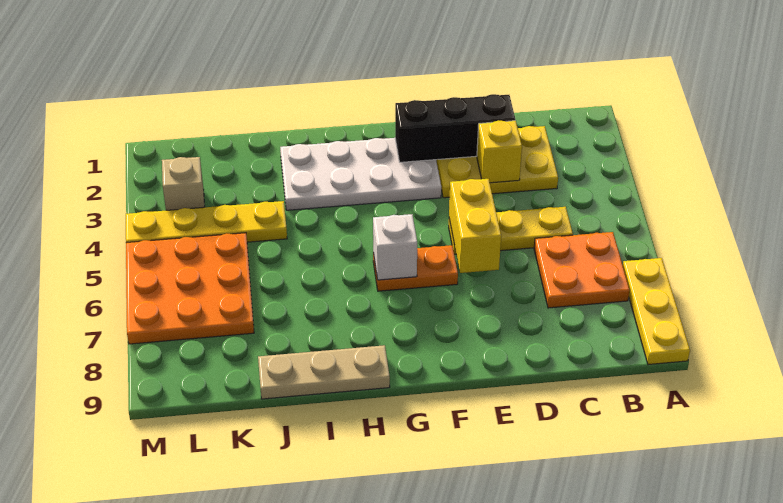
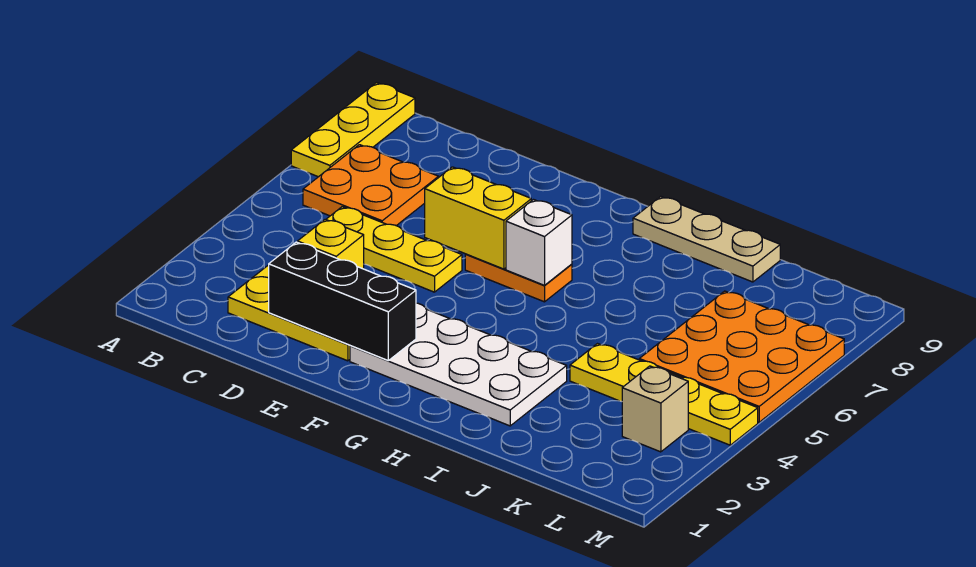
yellow 1x2 brick [449,179,501,273] -> yellow 1x2 brick turned to [425,167,531,269]

